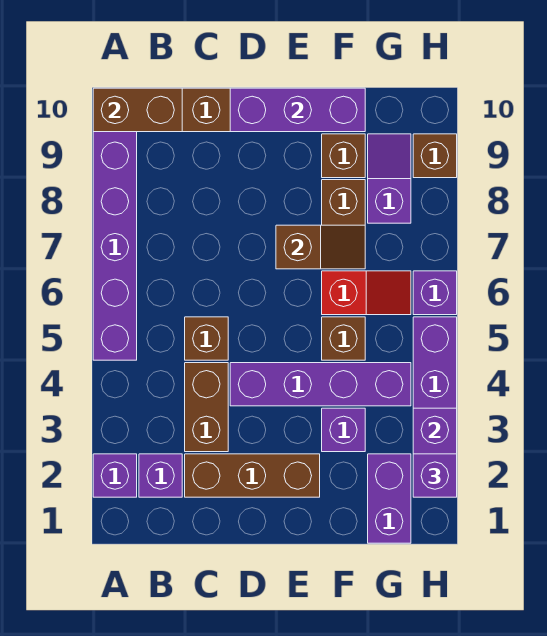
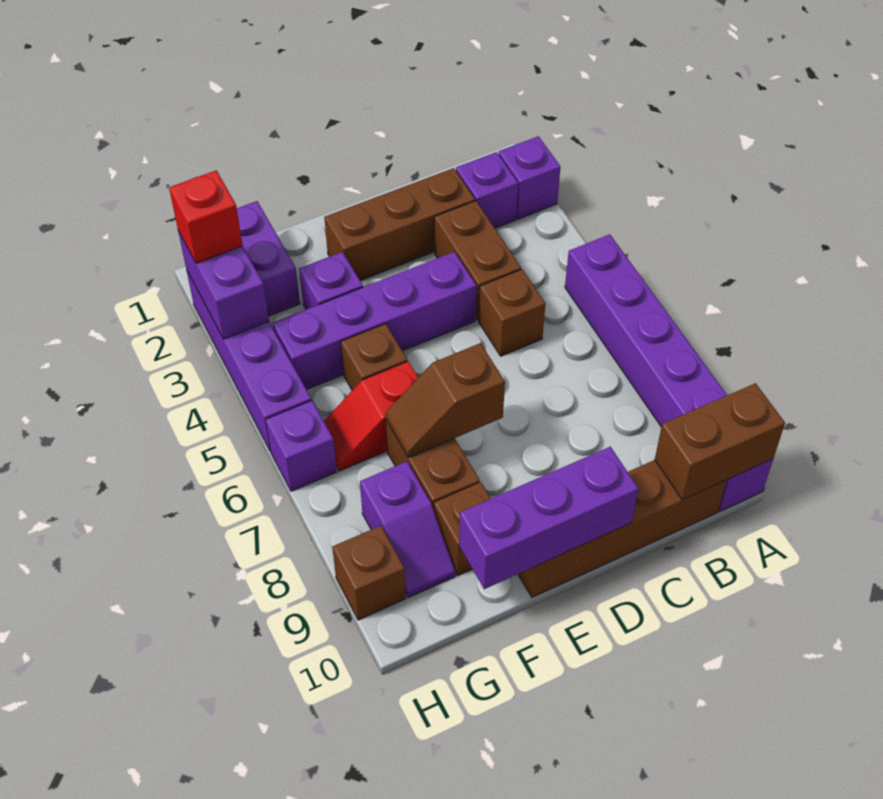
purple 1x1 brick [413,454,457,497] -> red 1x1 brick [169,170,243,263]

